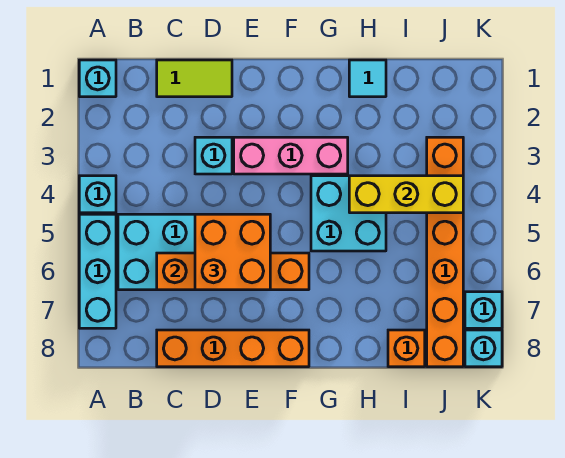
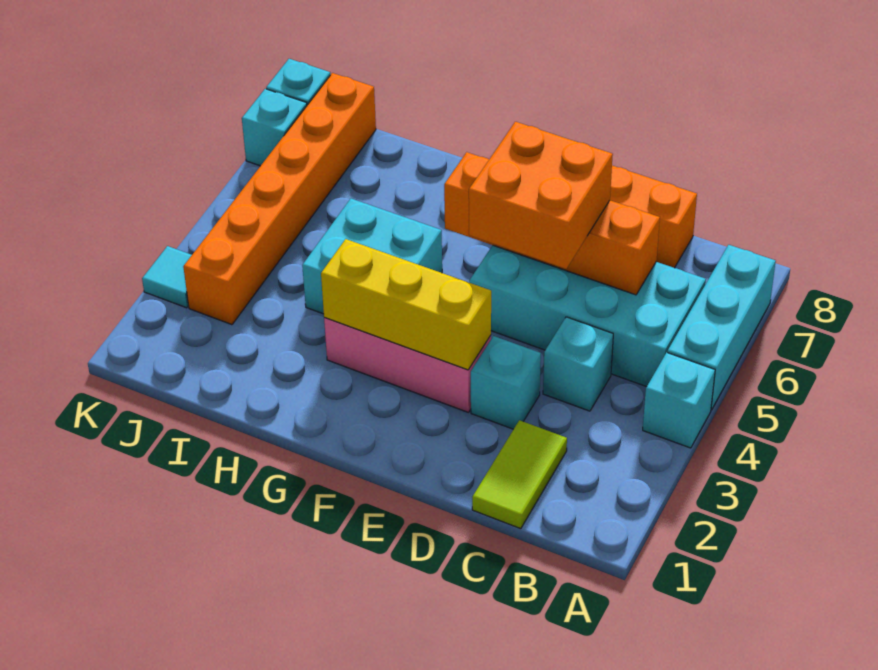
cyan 1x1 brick [79,60,116,97] -> cyan 1x1 brick moved to [543,317,613,411]
lime 1x2 tile [157,60,232,97] -> lime 1x2 tile turned to [472,420,567,529]
cyan 1x1 tile [349,60,386,97] -> cyan 1x1 tile moved to [142,246,192,308]
yellow 1x3 brick [349,176,463,213] -> yellow 1x3 brick moved to [321,239,491,370]
orange 1x1 brick [388,330,425,367] -> none

